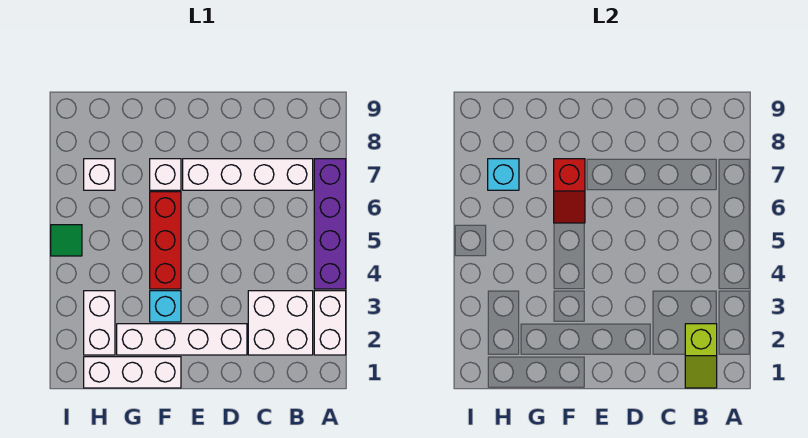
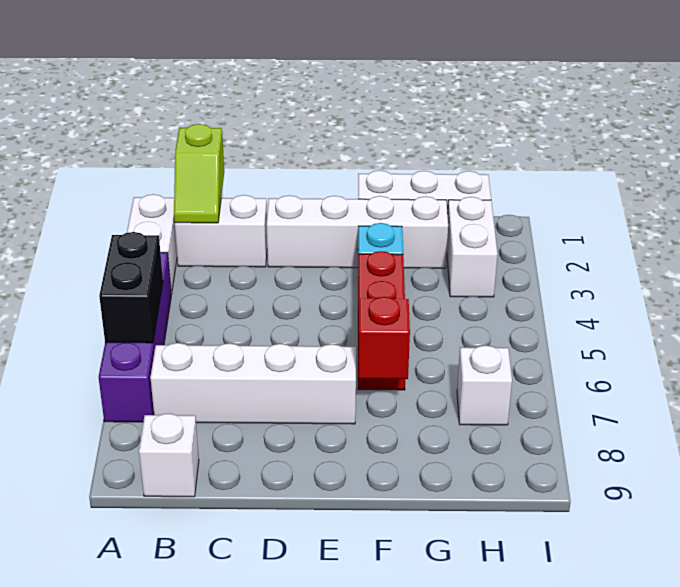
none -> black 1x2 brick [99,232,163,343]
lime 1x2 slope [685,324,717,388] -> lime 1x2 slope turned to [174,124,224,223]
white 2x2 brick [248,291,313,355] -> white 1x2 brick [175,195,267,267]
white 1x1 brick [150,159,181,190] -> white 1x1 brick moved to [139,413,199,497]
cyan 1x1 brick [488,159,519,190] -> none
green 1x1 tile [51,225,82,256] -> none

